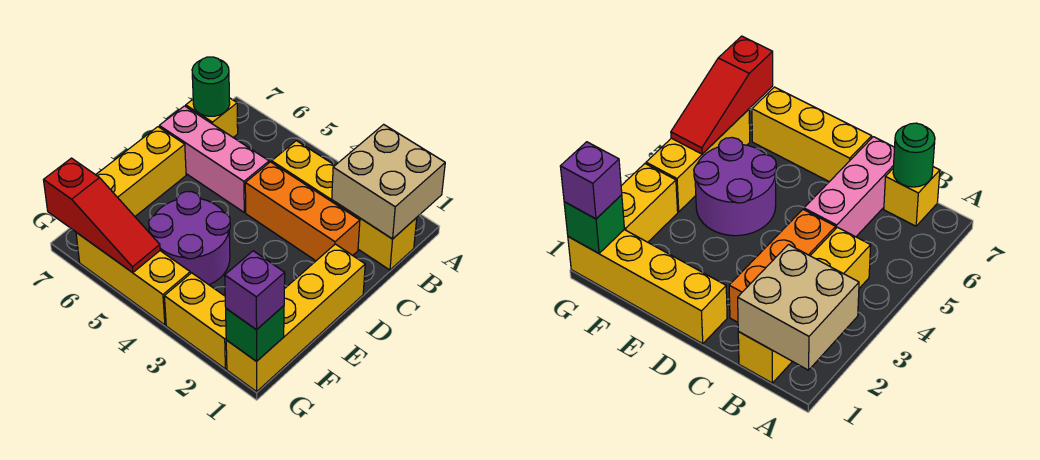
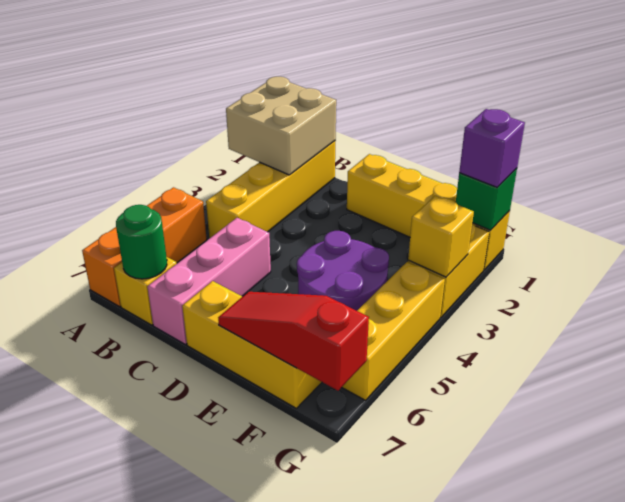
orange 1x3 brick [245,162,360,261] -> orange 1x3 brick moved to [82,187,207,307]
none -> yellow 1x1 brick [408,196,474,277]
red 1x3 slope [44,158,160,273] -> red 1x3 slope turned to [218,292,369,391]

